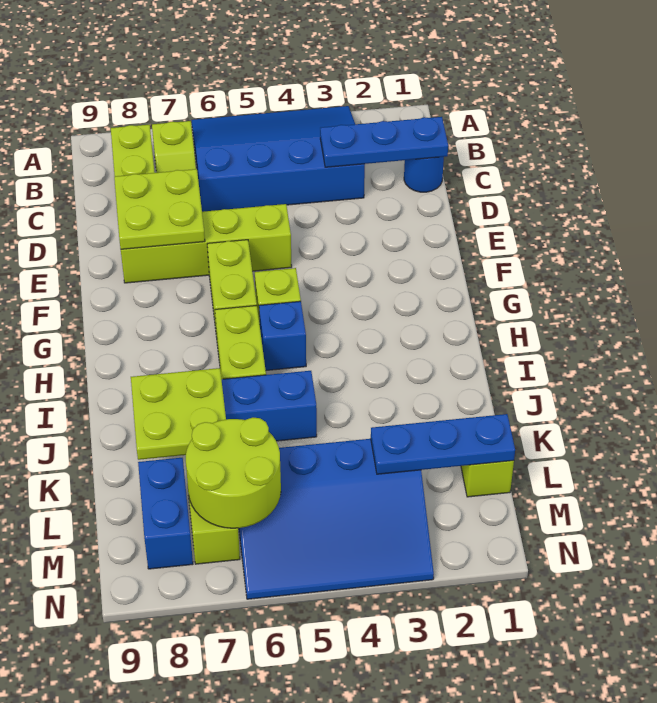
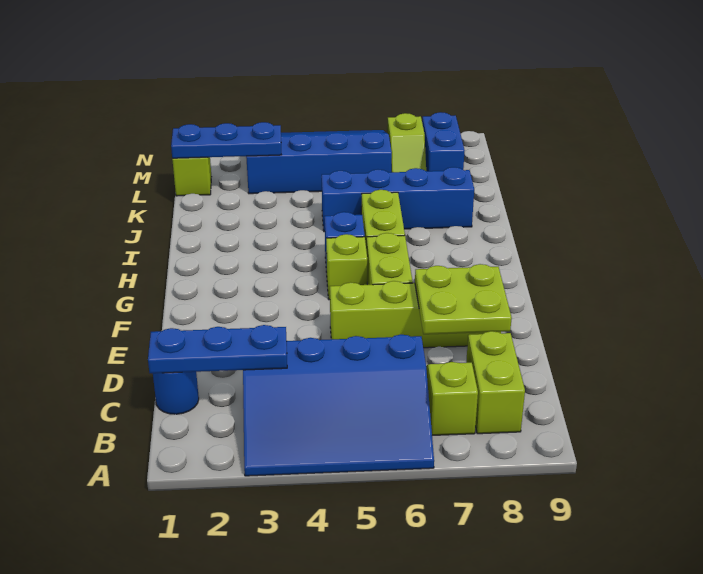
lime 2x2 plate [131,368,226,460] -> none
lime 2x2 round brick [186,418,281,528] -> none

